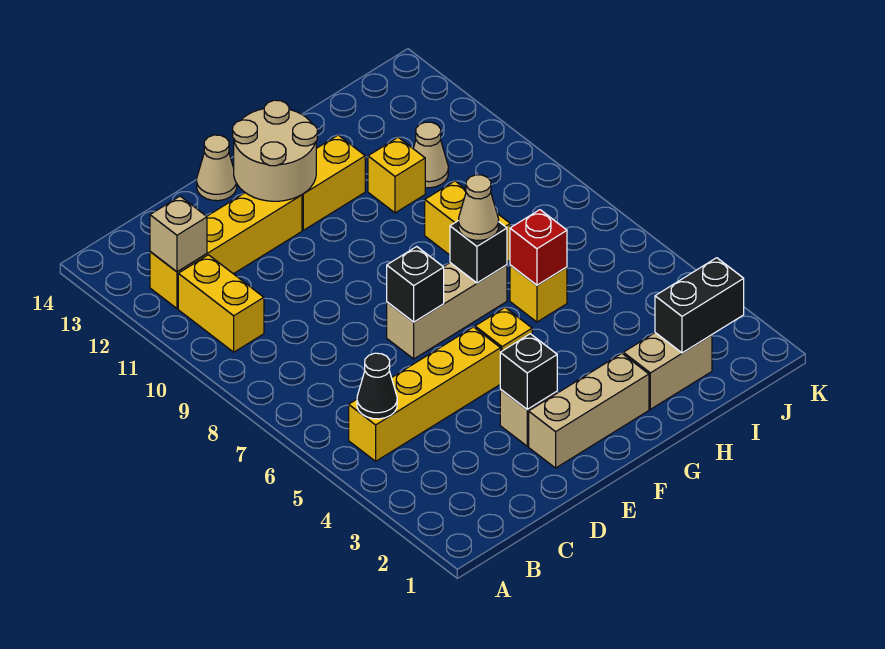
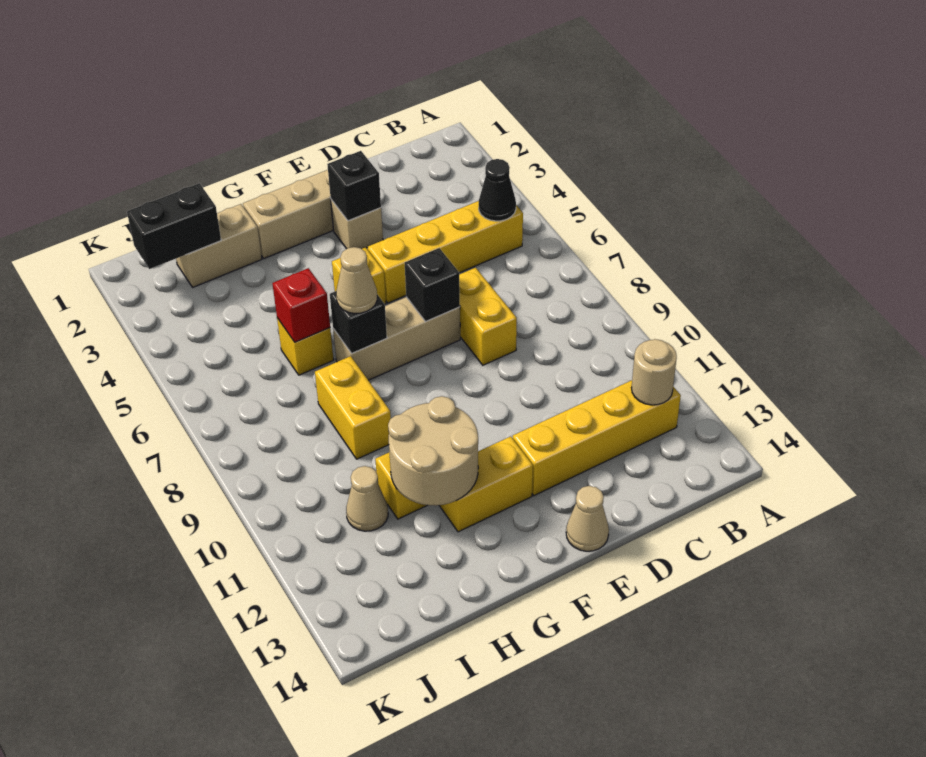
yellow 1x2 brick [178,255,264,352] -> yellow 1x2 brick moved to [459,268,517,365]
tan 1x1 brick [150,196,207,272] -> tan 1x1 round brick [631,339,677,405]
tan 2x2 round brick [233,100,317,201] -> tan 2x2 round brick moved to [388,396,478,506]

